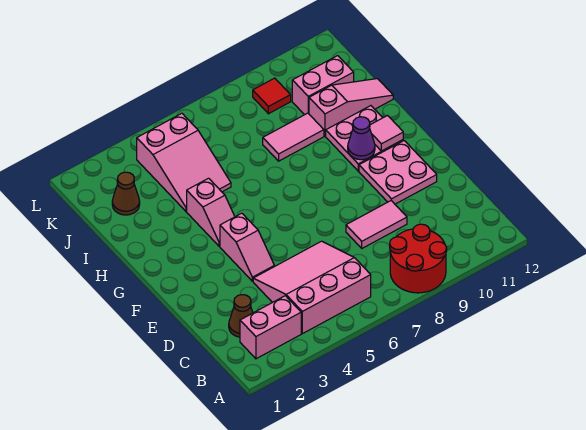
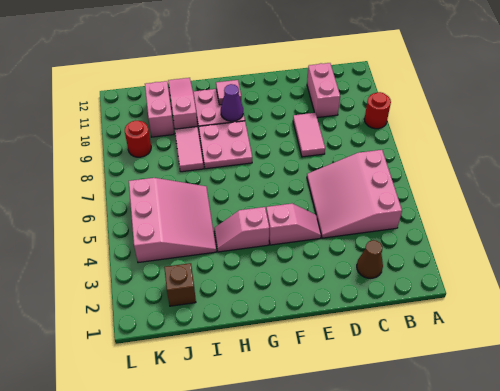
red 2x2 round brick [390,224,447,293] -> red 1x1 round brick [364,92,391,129]
pink 1x2 brick [240,296,301,359] -> pink 1x2 brick moved to [307,63,340,118]
pink 2x2 plate [359,141,437,204] -> pink 2x2 plate moved to [199,121,252,169]
pink 1x2 slope [187,178,235,246] -> pink 1x2 slope turned to [214,207,269,252]
pink 2x3 slope [137,113,231,211] -> pink 3x3 slope [129,178,216,263]
brown 1x1 cone [112,172,140,215] -> brown 1x1 brick [164,263,196,306]
red 1x1 tile [253,78,291,114] -> red 1x1 round brick [125,121,151,157]

